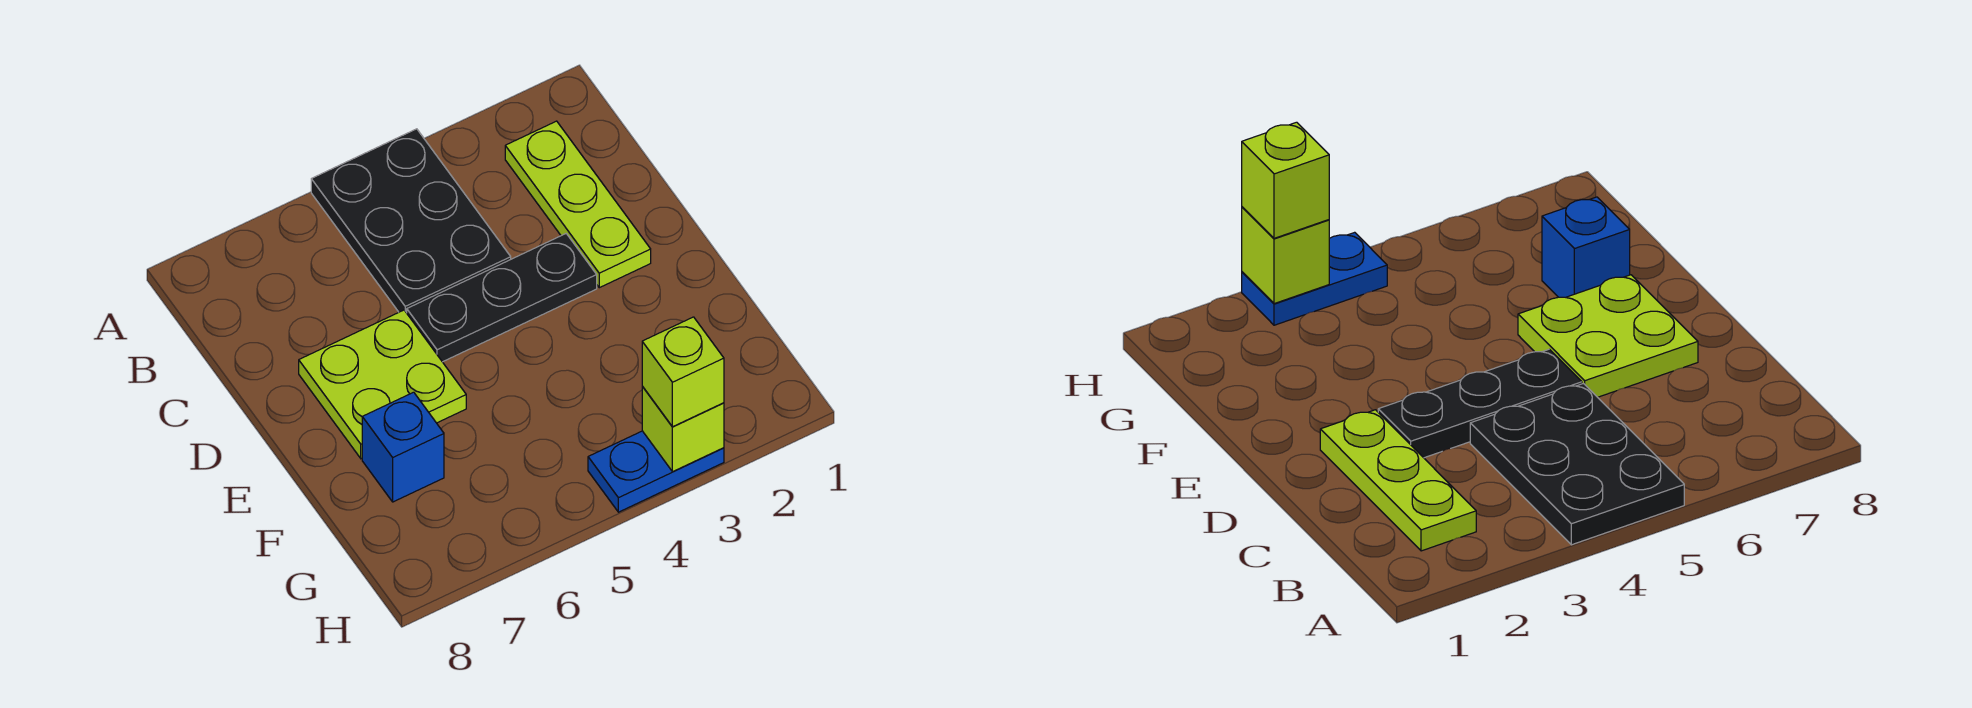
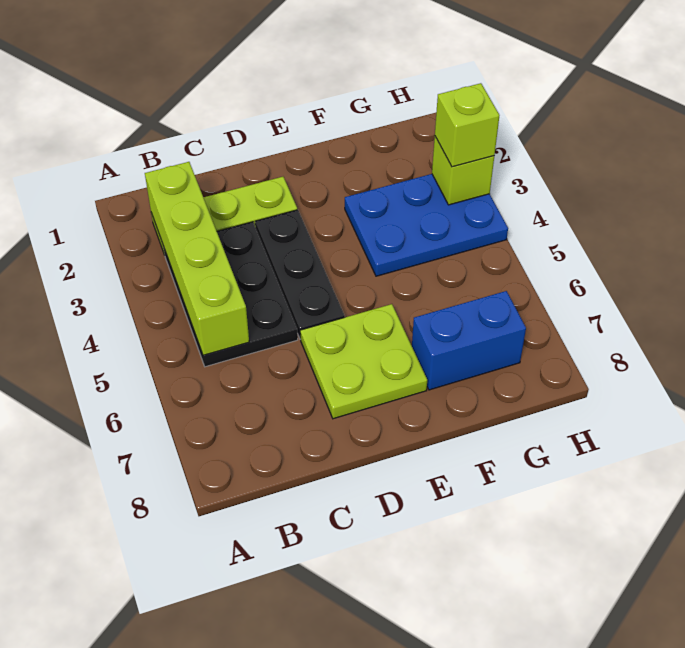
black 2x3 plate [311,129,511,313] -> black 2x3 plate turned to [164,222,298,367]
none -> lime 1x4 brick [145,162,249,355]
blue 1x1 brick [362,392,444,502] -> blue 1x2 brick [412,291,526,390]
blue 1x2 plate [588,431,724,512] -> blue 2x3 plate [345,174,508,276]

